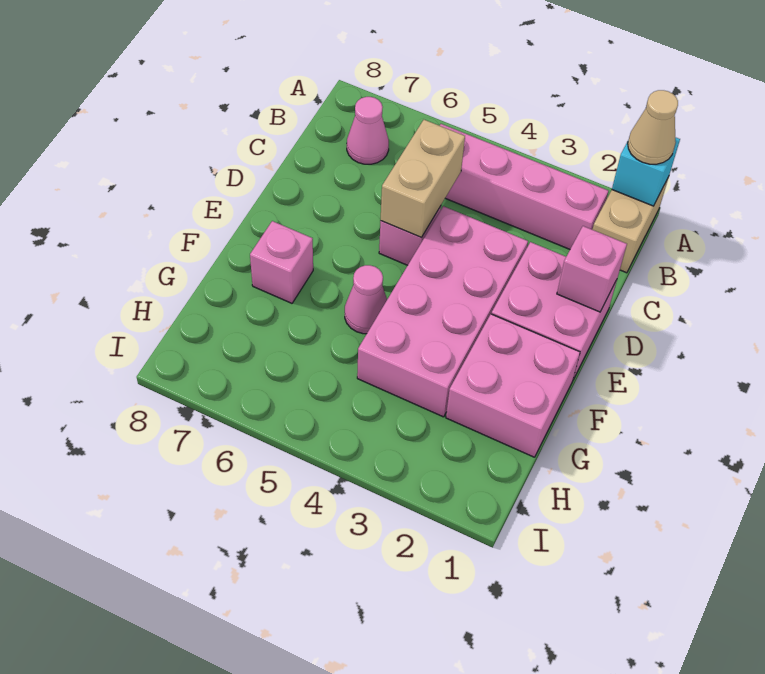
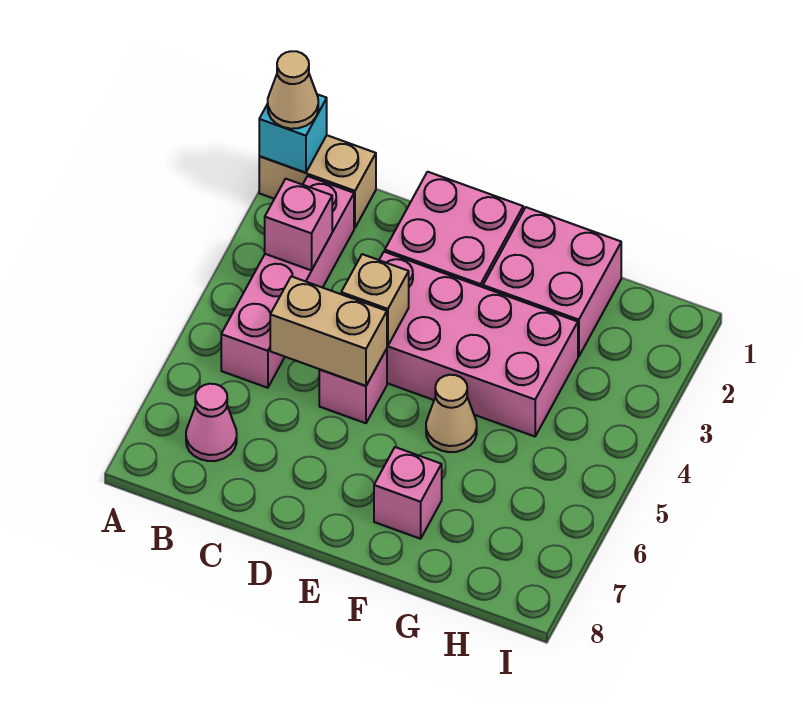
pink 1x1 brick [557,226,627,312] -> pink 1x1 brick moved to [265,179,332,270]
none -> tan 1x1 brick [341,254,409,346]
pink 1x1 cone [345,265,387,334] -> tan 1x1 cone [426,375,477,452]

